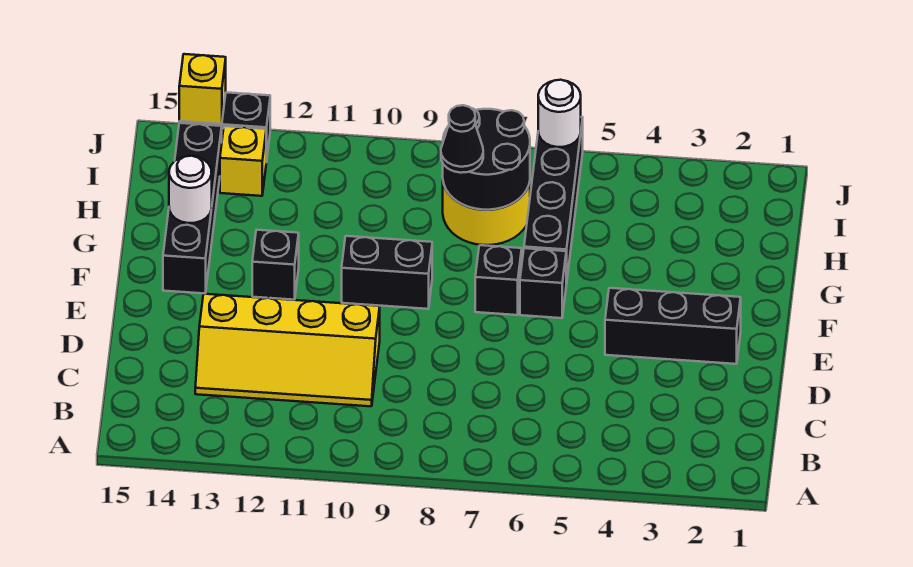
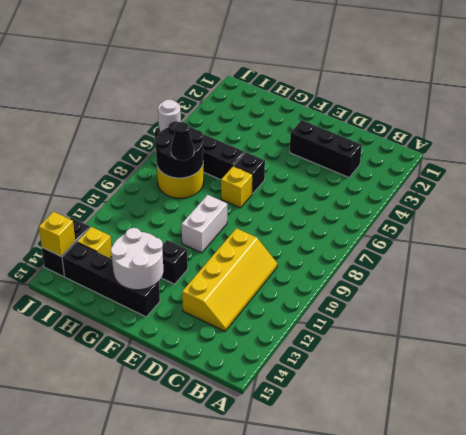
black 1x3 brick [605,288,741,364] -> black 1x3 brick turned to [290,120,362,177]
black 1x1 brick [475,245,522,315] -> yellow 1x1 brick [221,166,253,208]
black 1x2 brick [342,236,432,309] -> white 1x2 brick [181,195,227,253]
white 1x1 round brick [169,156,212,223] -> white 2x2 round brick [111,228,163,290]

